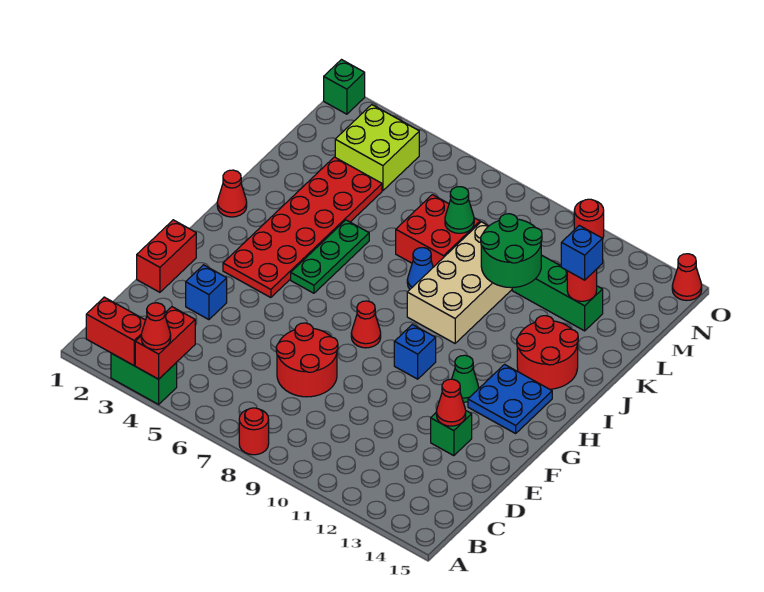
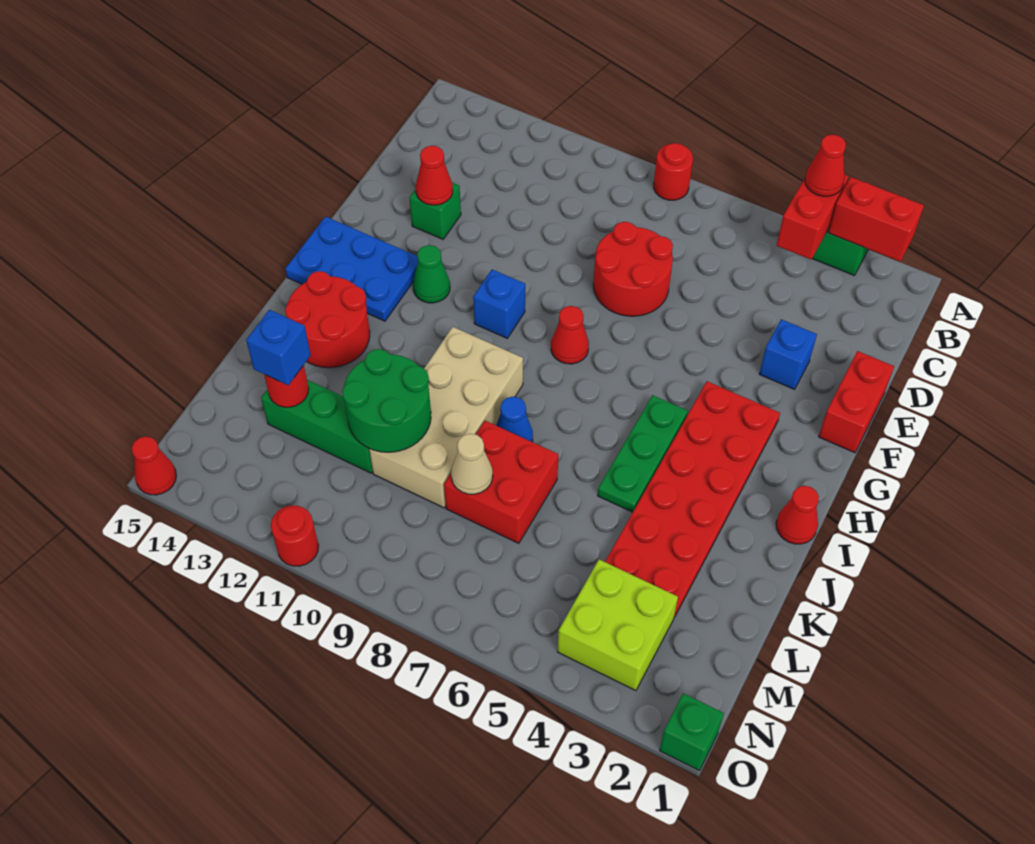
blue 2x2 plate [468,364,552,433] -> blue 2x3 plate [285,217,418,321]
green 1x1 cone [445,187,474,233] -> tan 1x1 cone [451,434,493,494]

